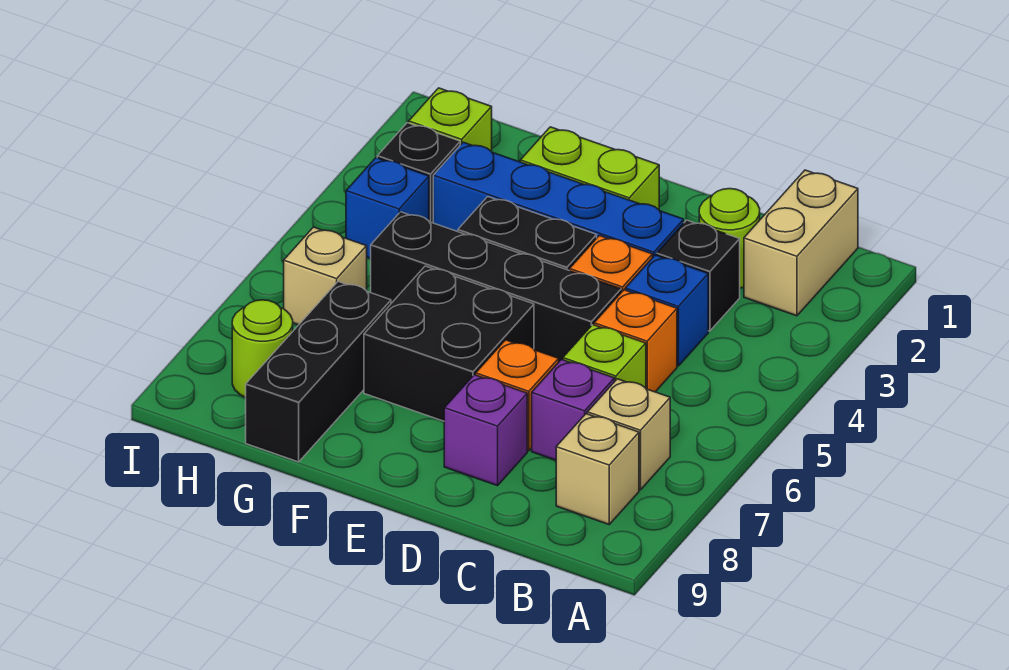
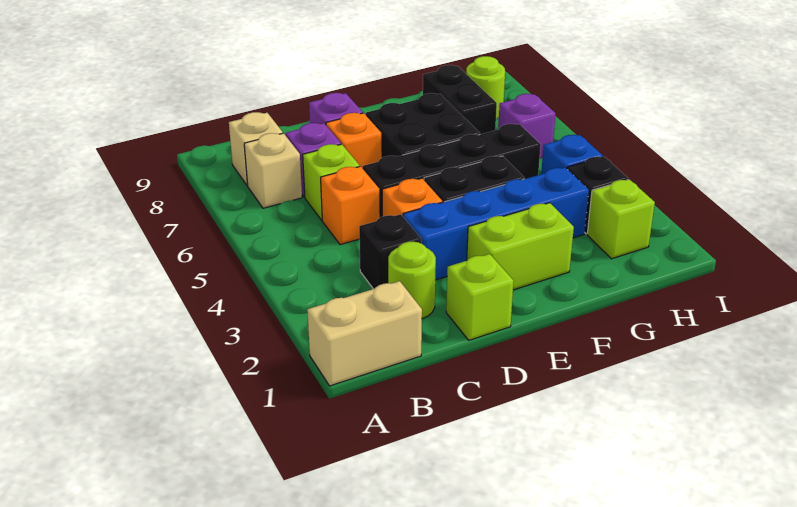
tan 1x2 brick [744,170,858,316] -> tan 1x2 brick turned to [307,281,422,386]
blue 1x1 brick [625,255,708,366] -> none
none -> lime 1x1 brick [446,254,514,340]
black 1x3 brick [246,282,391,462] -> black 1x2 brick [423,65,497,134]
tan 1x1 brick [284,227,367,325] -> purple 1x1 brick [498,94,556,158]

